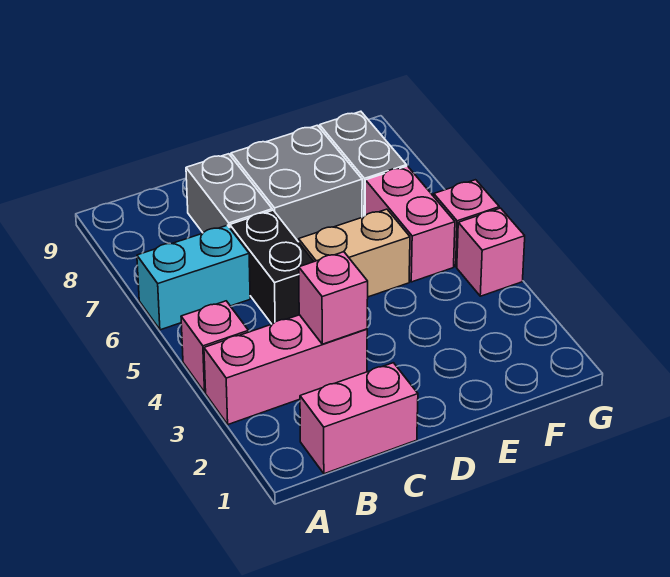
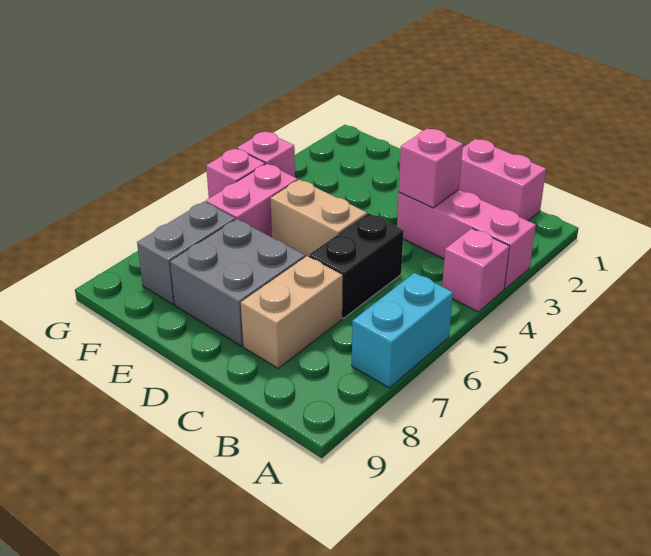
cyan 1x2 brick [137,225,250,330] -> cyan 1x2 brick turned to [352,273,453,388]
grey 1x2 brick [186,154,272,233] -> tan 1x2 brick [241,256,343,368]

